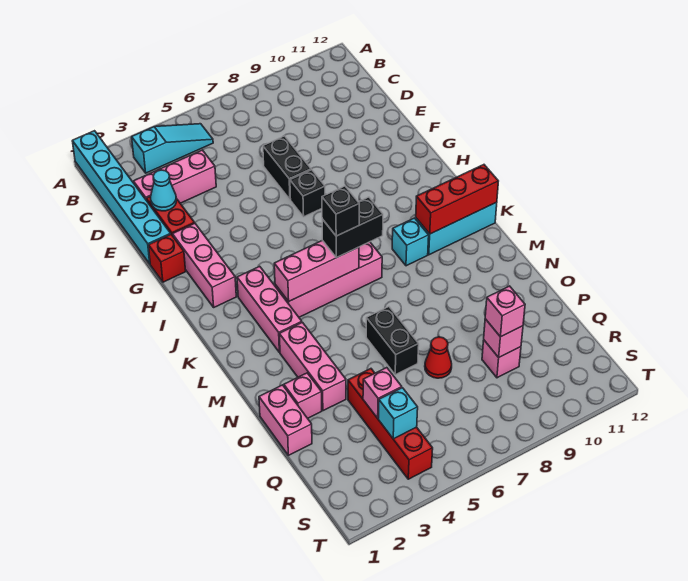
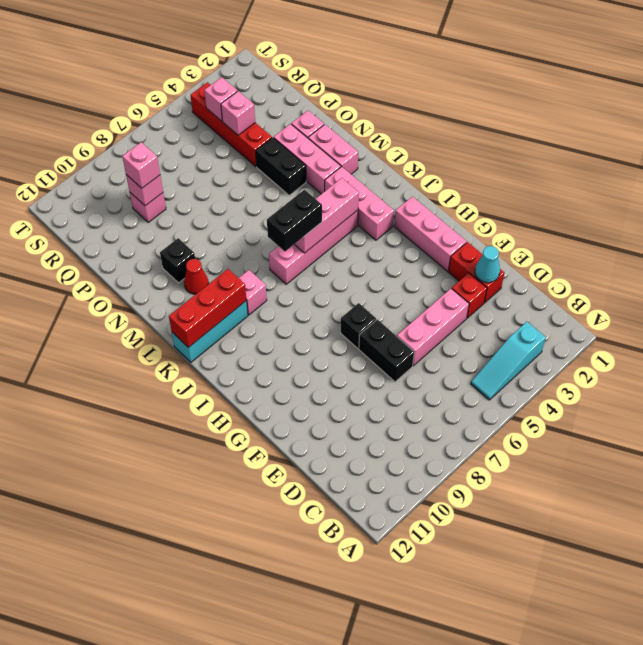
cyan 1x6 brick [72,131,171,264] -> none
pink 1x3 brick [133,150,216,203] -> pink 1x3 brick moved to [397,289,469,366]
red 1x1 brick [148,235,186,282] -> red 1x1 brick moved to [452,273,487,318]
black 1x1 brick [322,186,359,236] -> black 1x1 brick moved to [160,238,195,283]
cyan 1x1 brick [392,218,429,266] -> pink 1x1 brick [239,270,267,315]
black 1x2 brick [366,307,419,375] -> black 1x2 brick moved to [256,138,306,195]
pink 1x2 brick [259,385,312,455] -> pink 1x2 brick moved to [308,125,358,174]
red 1x1 cone [425,337,452,378] -> red 1x1 cone moved to [184,259,209,294]
cyan 1x1 brick [378,388,418,439] -> pink 1x1 brick [204,77,237,121]

